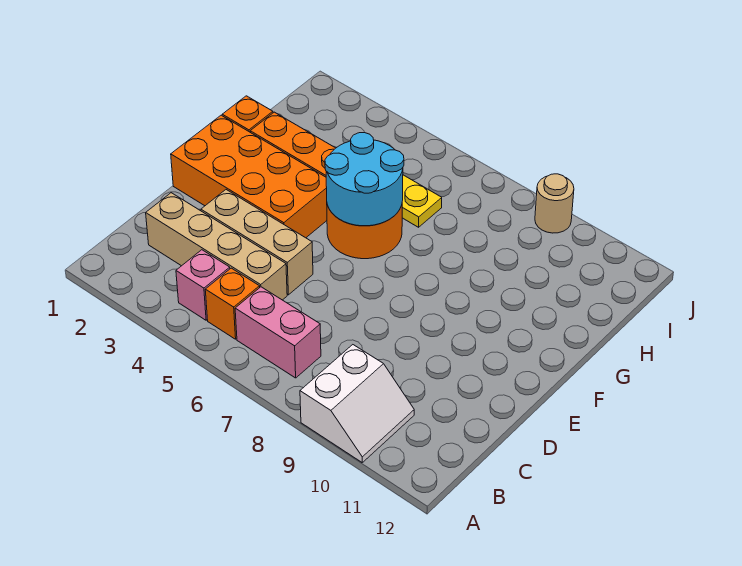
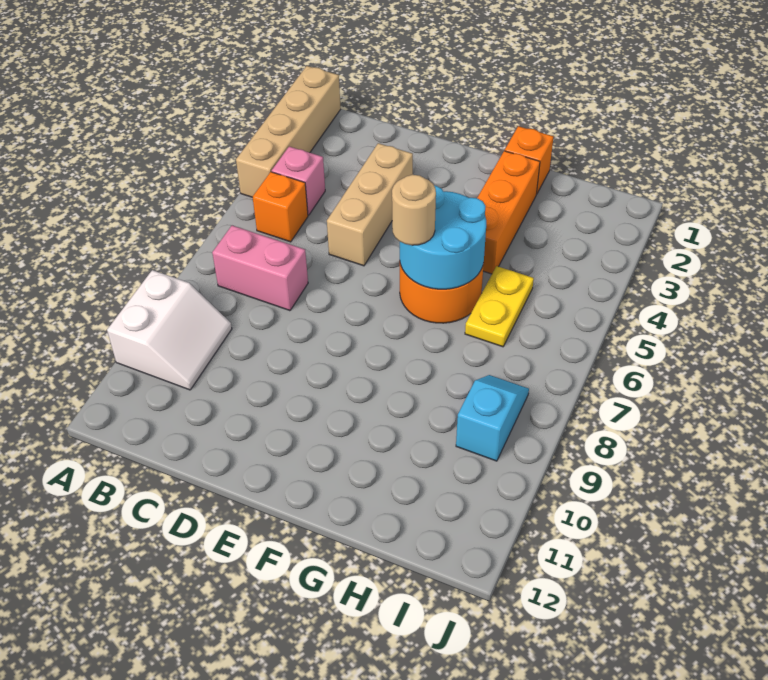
white 2x2 slope [300,345,414,462] -> white 2x2 slope turned to [107,270,232,390]
pink 1x2 brick [235,287,321,378] -> pink 1x2 brick turned to [212,226,308,311]
tan 1x4 brick [146,193,287,300] -> tan 1x4 brick moved to [236,66,341,197]
orange 2x4 brick [171,115,327,238] -> none
none -> cyan 1x2 slope [456,375,529,461]
tan 1x1 round brick [535,174,574,233] -> tan 1x1 round brick moved to [392,175,436,245]

